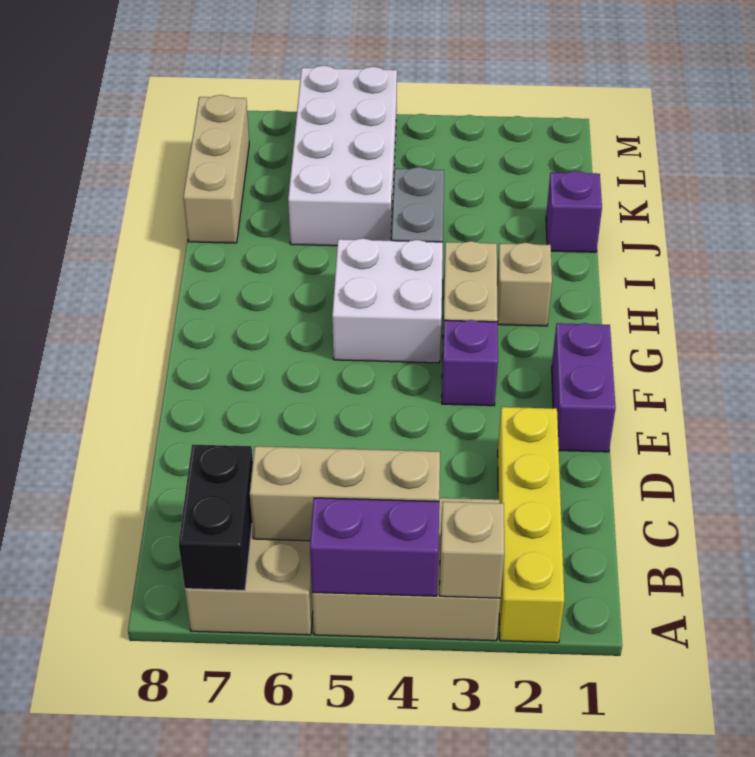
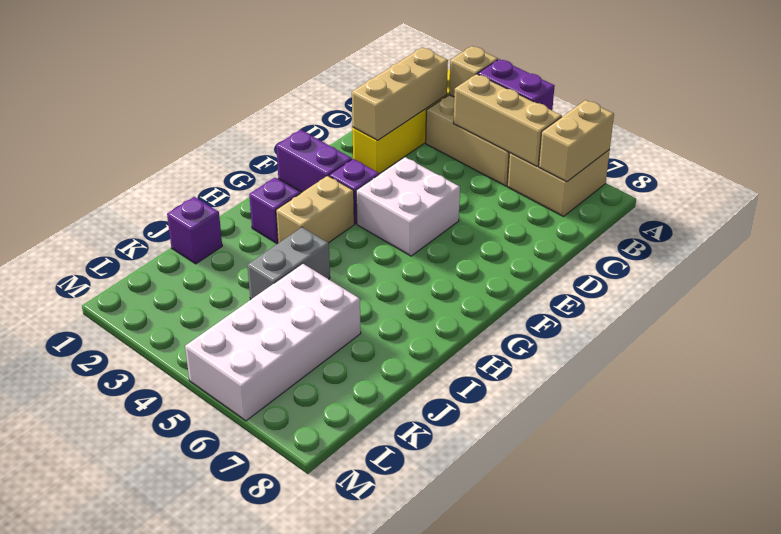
black 1x2 brick [179,445,253,590] -> tan 1x2 brick [539,100,614,182]
purple 1x2 brick [552,323,616,452] -> purple 1x2 brick turned to [276,130,352,192]
white 2x2 brick [332,238,443,363] -> white 2x2 brick moved to [356,157,460,256]
tan 1x1 brick [497,243,552,326] -> purple 1x1 brick [249,178,300,243]
tan 1x3 brick [183,95,249,243] -> tan 1x3 brick moved to [352,48,448,140]

